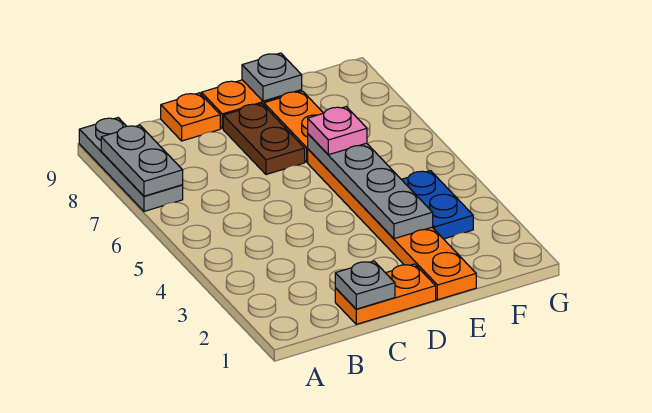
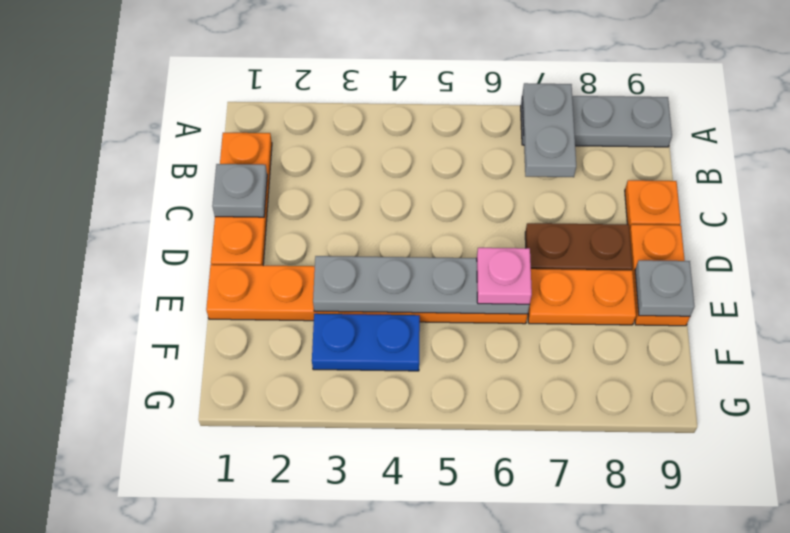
grey 1x2 plate [101,125,183,196] -> grey 1x2 plate turned to [522,83,576,177]
orange 1x2 plate [335,264,436,324] -> orange 1x3 plate [211,133,272,265]

